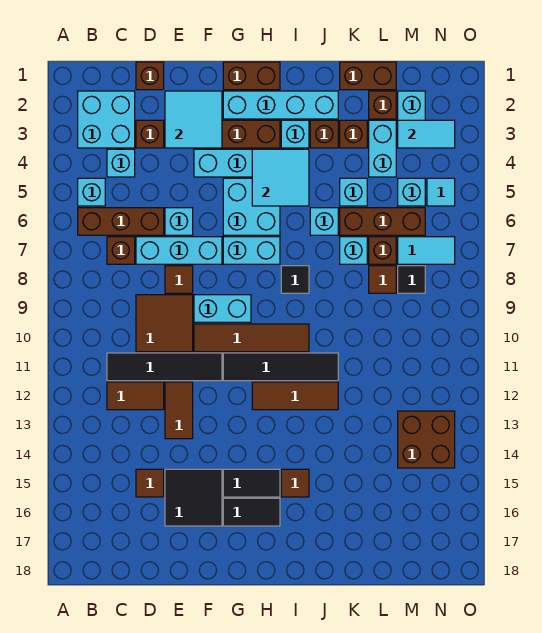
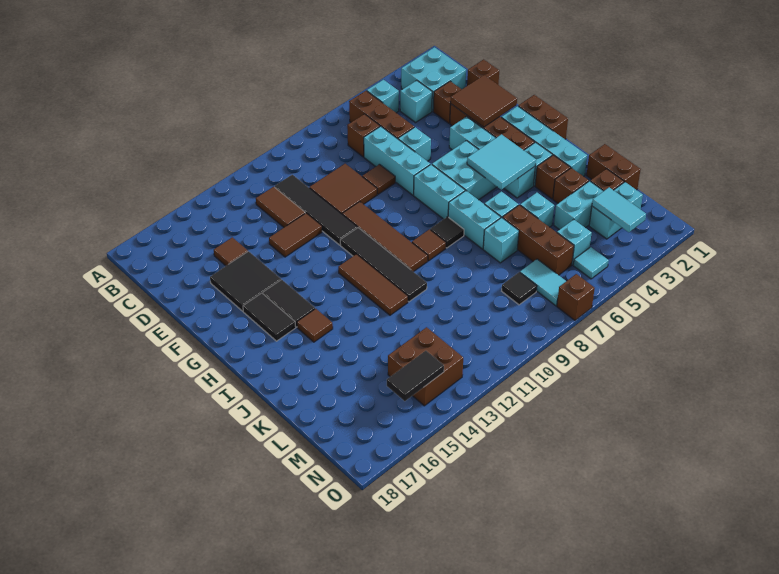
cyan 2x2 tile [165,91,222,148] -> brown 2x2 tile [451,75,517,127]
cyan 1x2 brick [194,295,251,322] -> cyan 1x2 brick moved to [448,191,501,249]
brown 1x1 brick [369,237,396,264] -> brown 1x1 brick moved to [557,274,595,320]
brown 1x1 tile [369,266,396,293] -> brown 1x1 tile moved to [412,229,446,261]
none -> black 1x2 tile [387,351,444,401]

